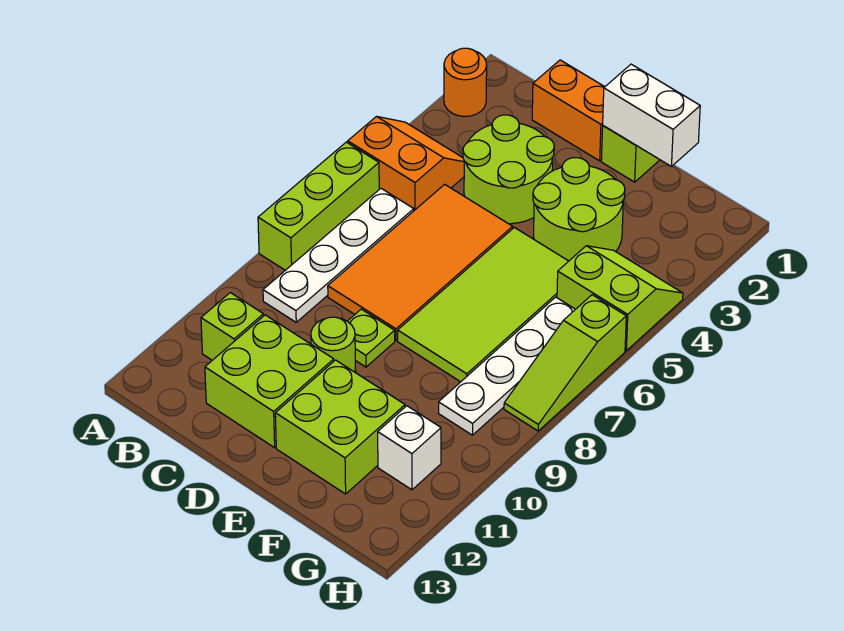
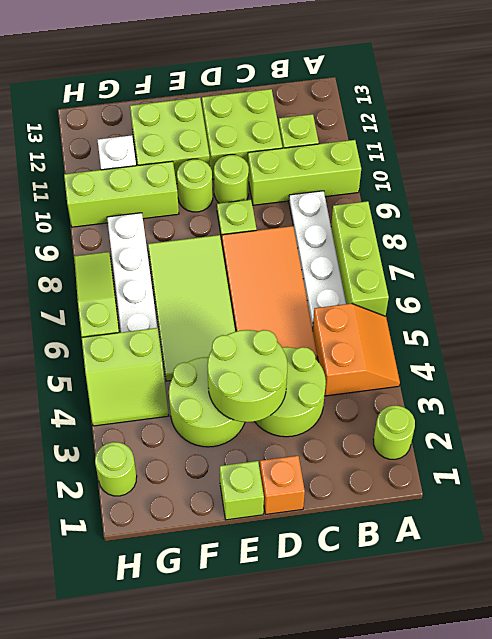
orange 1x1 round brick [444,48,487,117] -> lime 1x1 round brick [374,406,415,459]
orange 2x2 slope [348,116,464,210] -> orange 2x2 slope turned to [313,303,400,396]
none -> lime 1x3 brick [248,140,361,205]
orange 1x2 brick [532,60,604,161] -> orange 1x1 brick [260,456,305,514]
none -> lime 2x2 round brick [207,330,287,422]
white 1x2 brick [603,64,700,166] -> none
none -> lime 1x1 round brick [177,159,213,212]
none -> lime 1x3 brick [64,161,179,227]
none -> lime 1x1 round brick [95,442,137,496]

